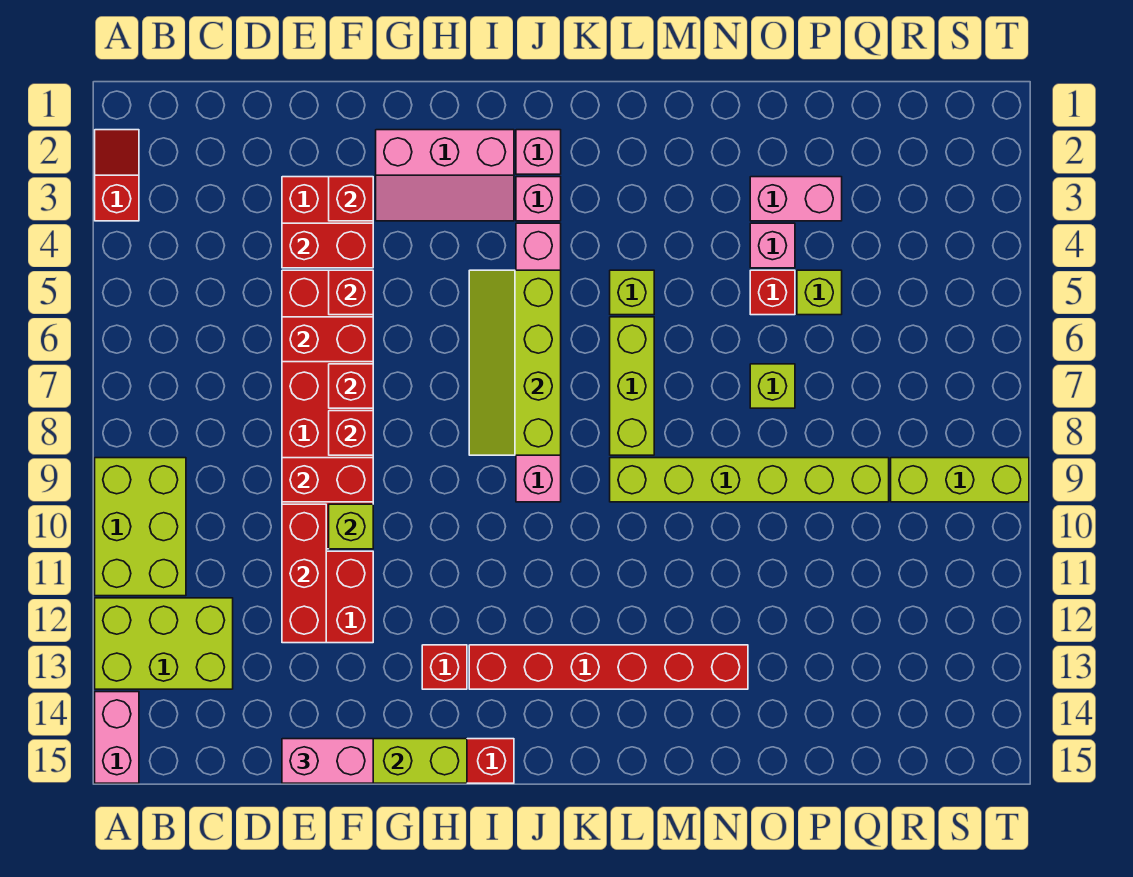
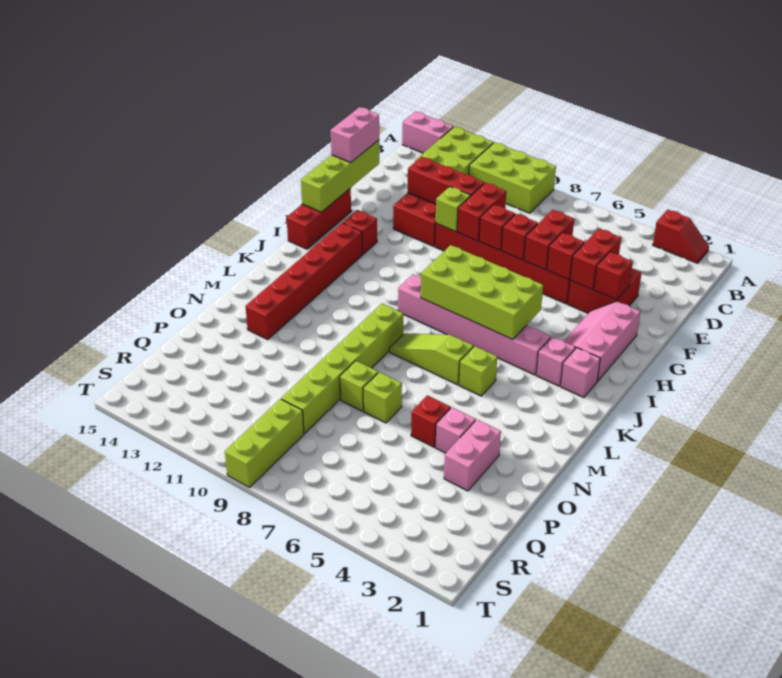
lime 2x4 slope [469,270,561,455] -> lime 2x4 brick [421,245,543,340]
lime 1x3 brick [610,317,654,455] -> lime 1x3 slope [389,333,473,385]
lime 1x1 brick [797,270,842,315] -> lime 1x1 brick moved to [340,361,378,411]

